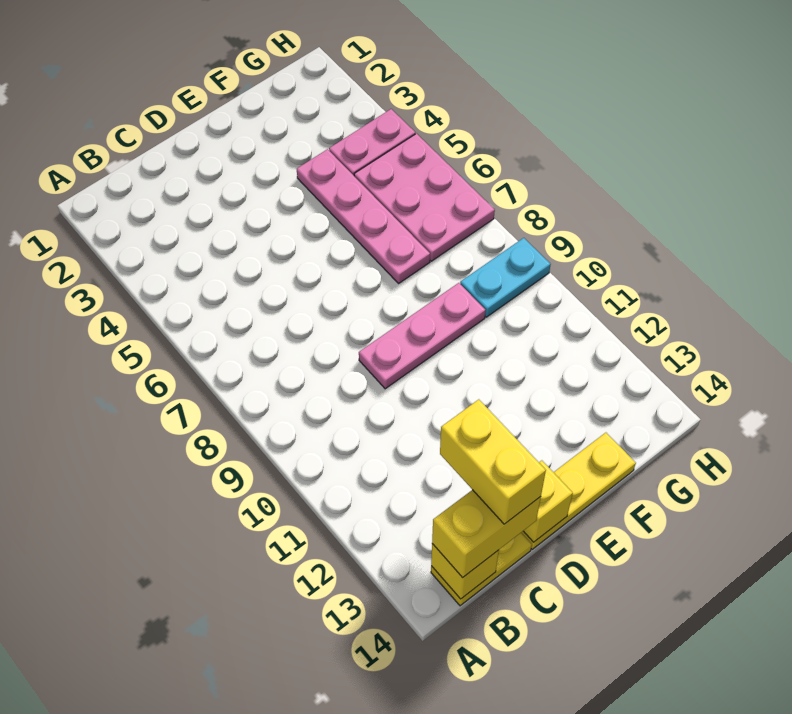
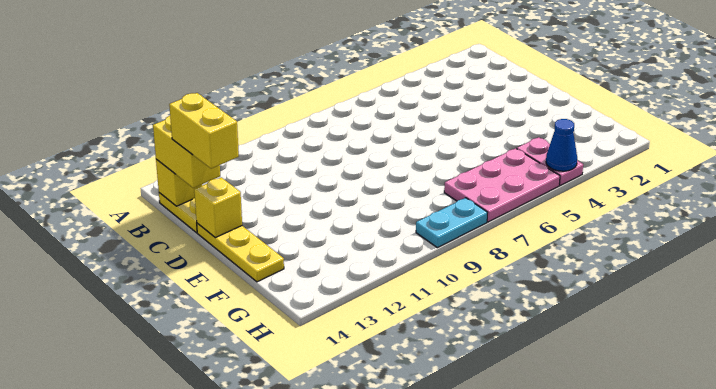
yellow 1x2 brick [440,399,546,524] -> yellow 1x2 brick turned to [169,93,239,169]
pink 1x3 plate [359,283,485,389] -> none
pink 1x4 plate [297,149,430,283] -> none
cyan 1x2 plate [460,238,551,317] -> cyan 1x2 plate turned to [416,198,488,248]
none -> blue 1x1 cone [546,119,577,171]

